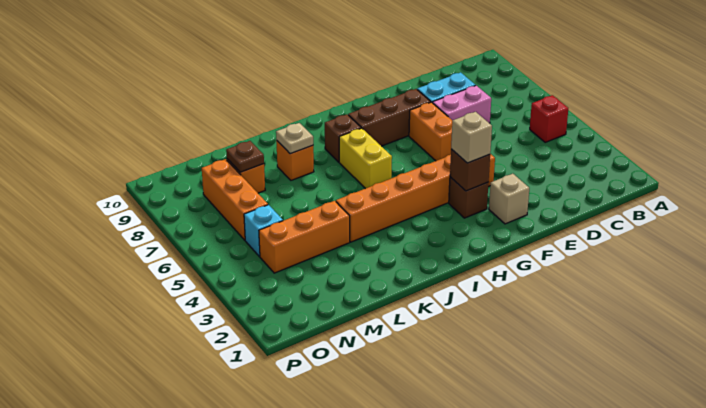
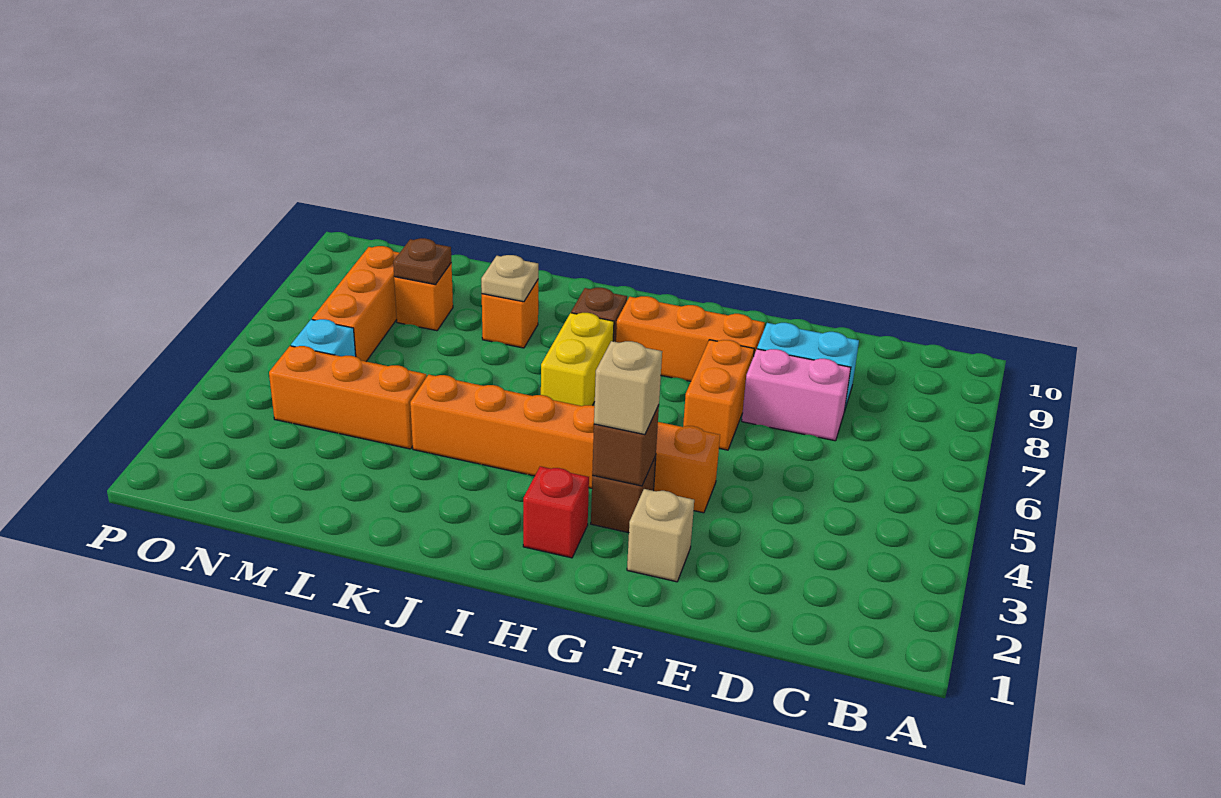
red 1x1 brick [530,95,568,142] -> red 1x1 brick moved to [523,466,589,558]
brown 1x3 brick [348,89,431,146] -> orange 1x3 brick [616,296,765,381]

